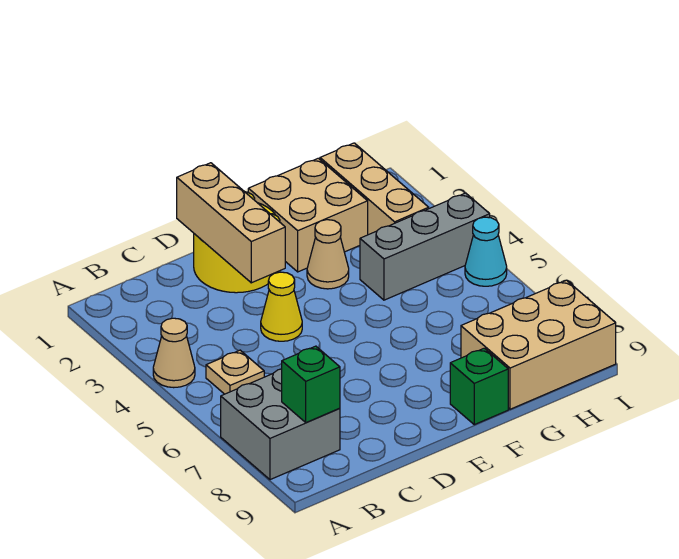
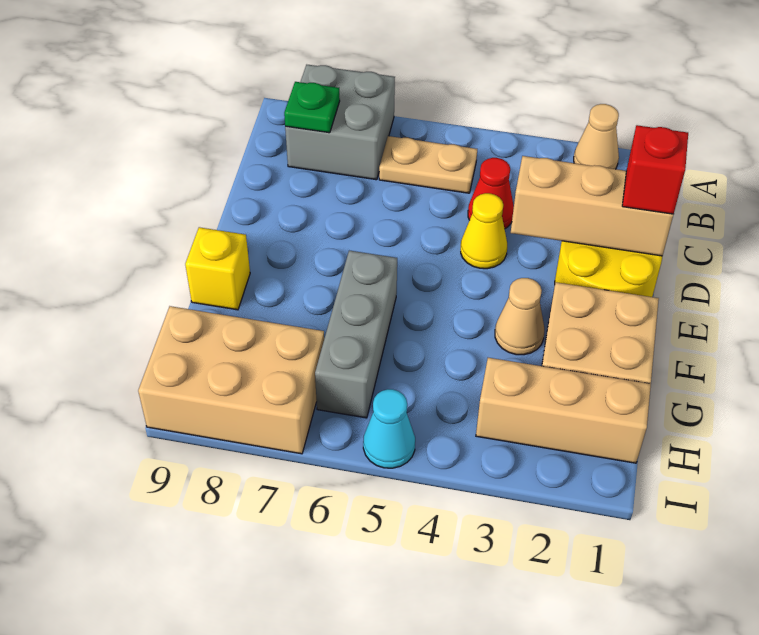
tan 1x1 cone [153,318,195,388] -> tan 1x1 cone moved to [574,104,619,169]
tan 1x1 plate [206,350,264,394] -> tan 1x2 plate [379,136,477,193]
green 1x1 brick [282,346,340,422] -> green 1x1 plate [284,82,340,133]
none -> red 1x1 cone [468,158,514,229]
none -> red 1x1 brick [622,125,688,214]
green 1x1 brick [450,348,508,425] -> yellow 1x1 brick [185,227,250,310]
grey 1x3 brick [360,193,490,300] -> grey 1x3 brick moved to [315,251,397,418]
tan 2x3 brick [461,280,616,409] -> tan 2x3 brick turned to [138,306,324,454]

